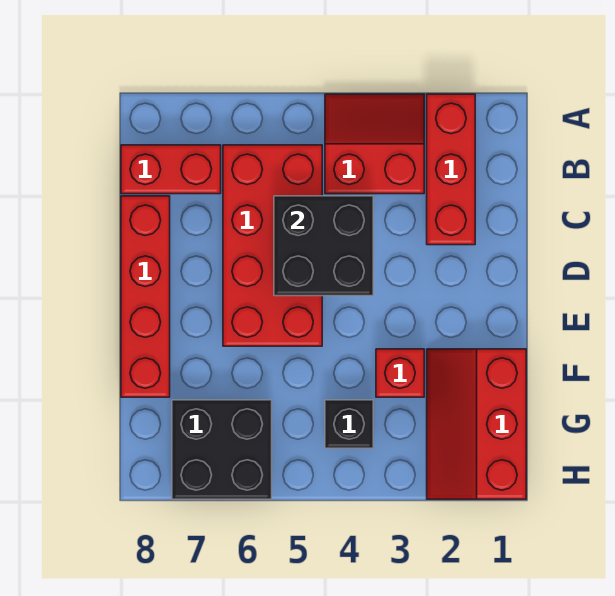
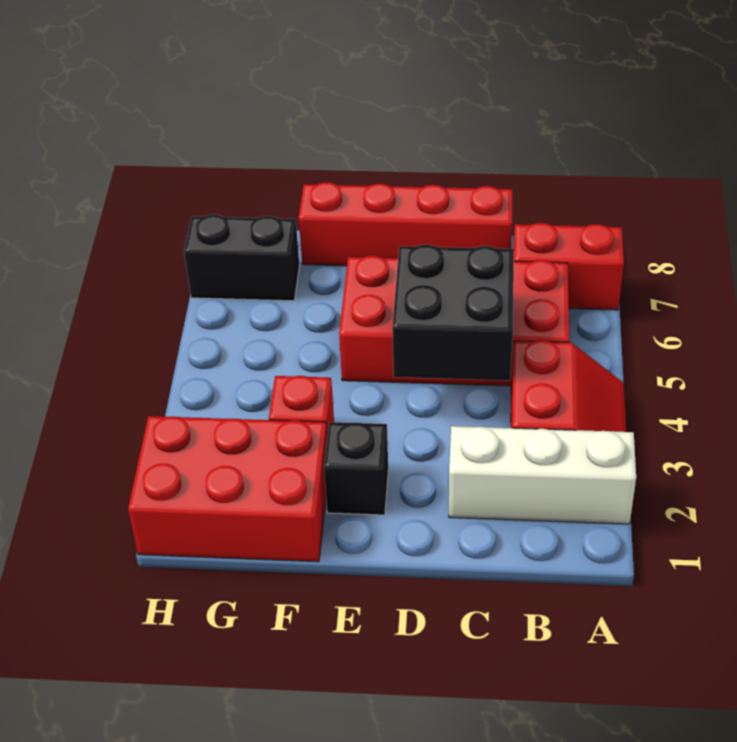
red 1x3 brick [427,94,475,245] -> white 1x3 brick [449,426,636,524]
red 1x2 brick [121,145,221,194] -> red 1x2 brick turned to [514,223,624,310]
red 2x3 slope [427,349,526,499] -> red 2x3 brick [128,416,327,562]
black 1x1 brick [325,400,373,448] -> black 1x1 brick moved to [324,422,388,515]
black 2x2 brick [172,400,272,499] -> black 1x2 brick [184,215,299,301]

